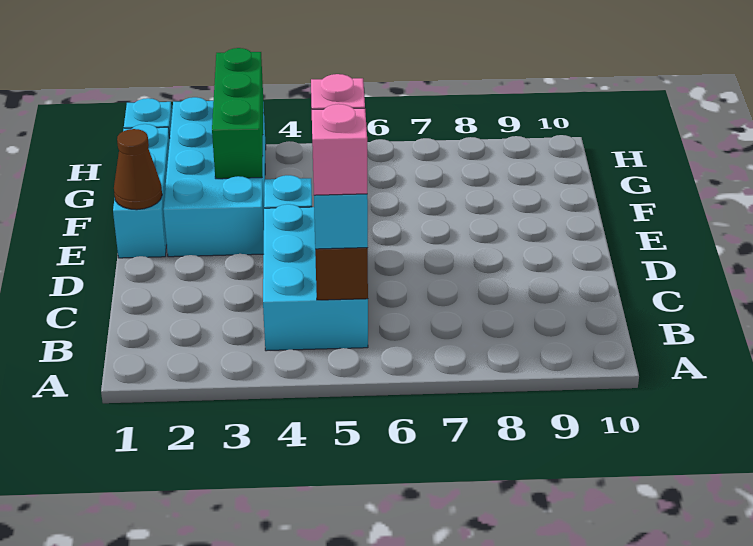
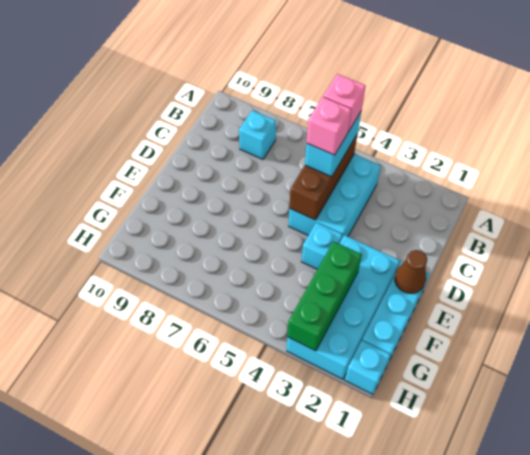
none -> cyan 1x1 brick [239,110,276,159]

